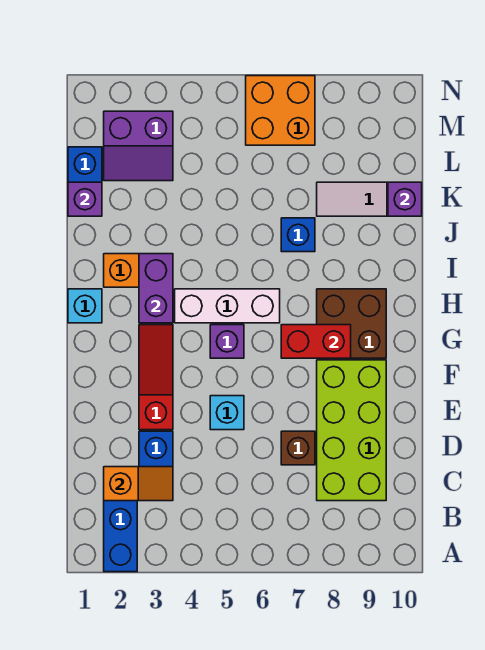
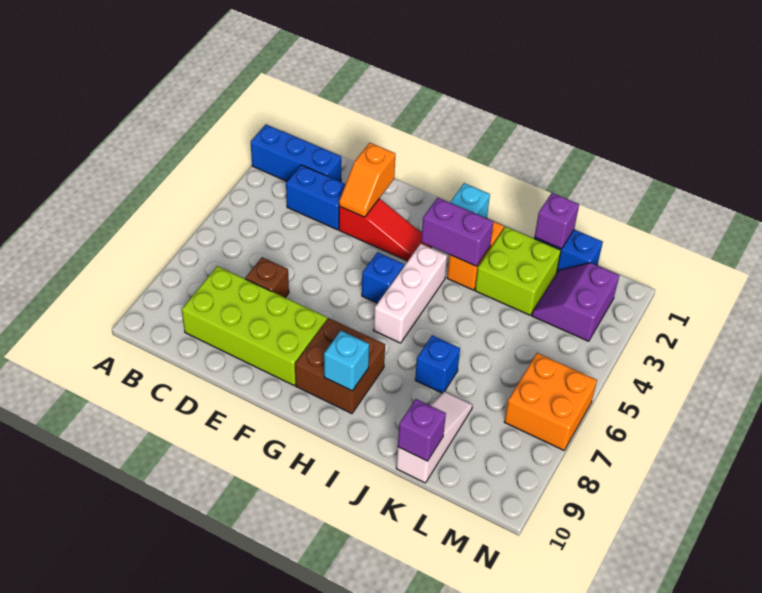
orange 1x2 slope [104,467,173,501] -> orange 1x2 slope moved to [339,143,395,217]
cyan 1x1 brick [210,396,244,430] -> cyan 1x1 brick moved to [324,331,369,391]
purple 1x1 brick [210,325,244,358] -> blue 1x1 brick [362,252,404,303]
red 1x2 brick [281,325,351,358] -> none
none -> lime 2x2 brick [475,227,561,315]

